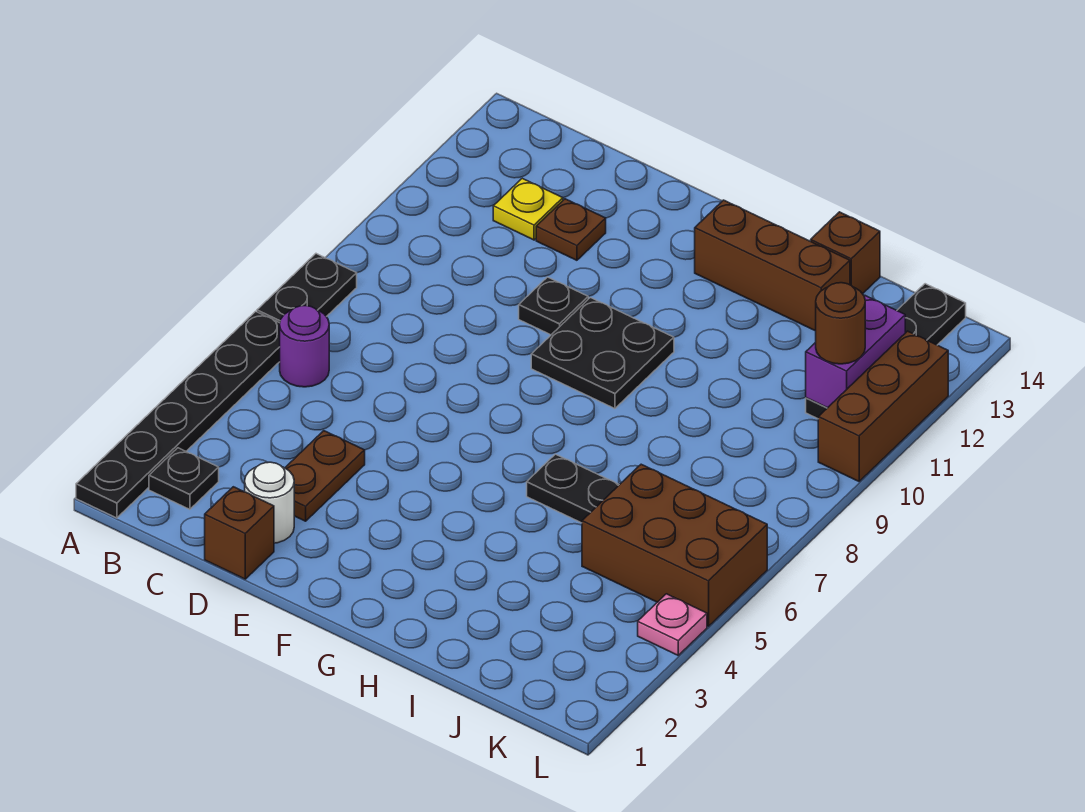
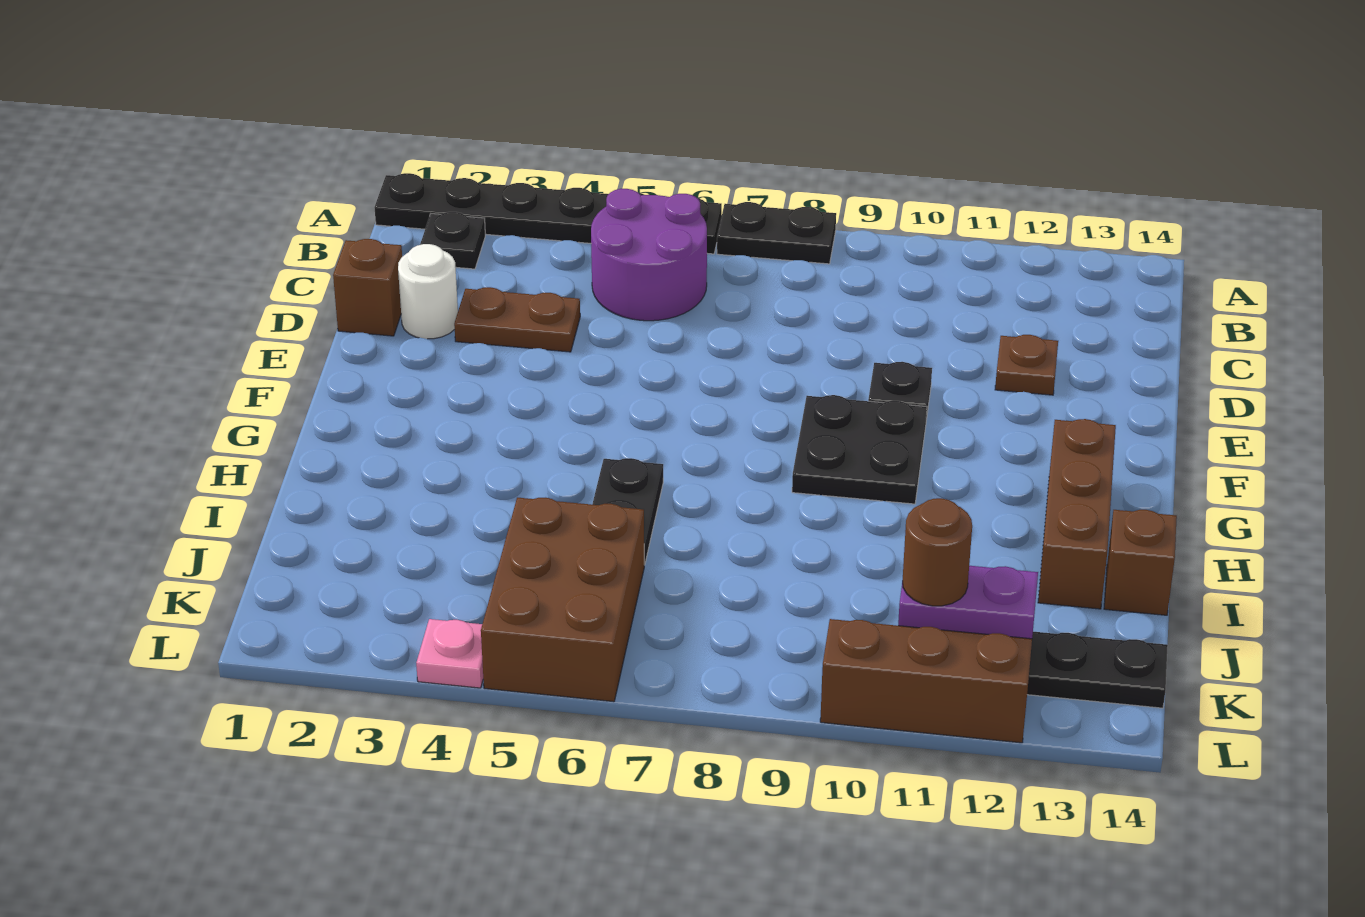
purple 1x1 round brick [280,306,329,387] -> purple 2x2 round brick [591,189,707,321]
yellow 1x1 plate [493,178,563,240] -> none

